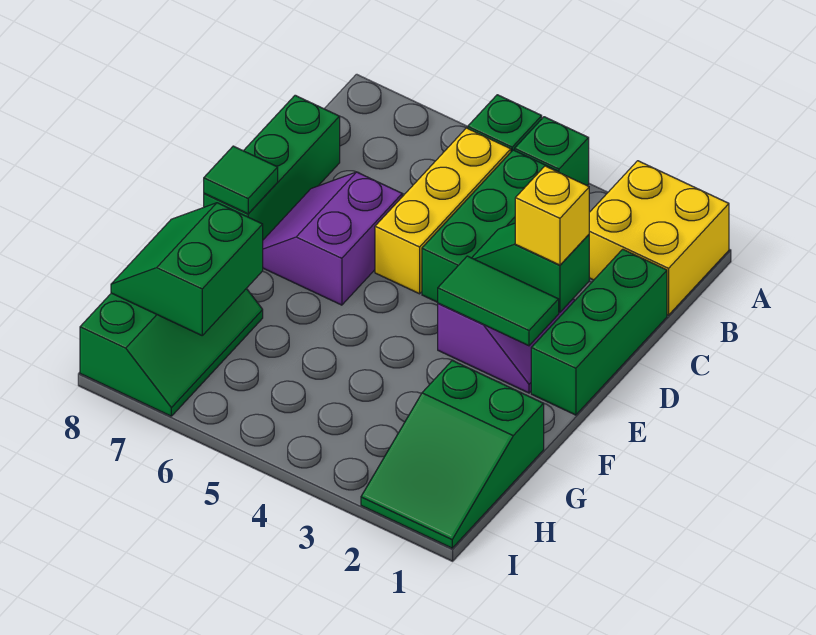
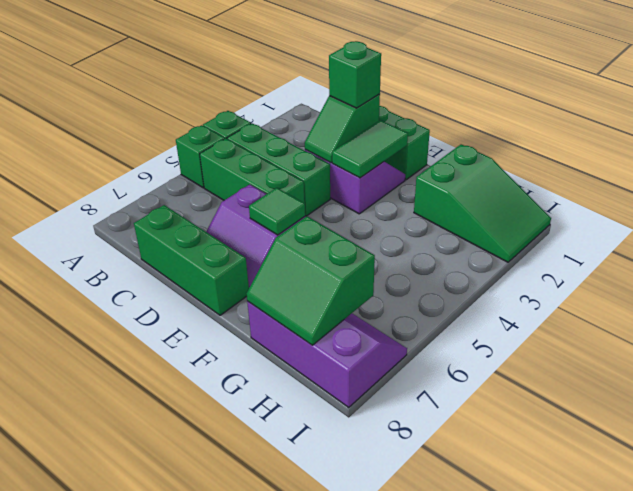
yellow 2x2 brick [589,161,729,315] -> none
yellow 1x3 brick [375,128,511,294] -> green 1x3 brick [200,139,305,203]
yellow 1x1 brick [515,166,589,265] -> green 1x1 brick [329,41,381,108]
green 1x1 tile [204,146,278,214] -> green 1x1 tile moved to [249,188,305,235]
green 2x3 slope [80,288,263,416] -> purple 2x3 slope [247,301,407,407]

